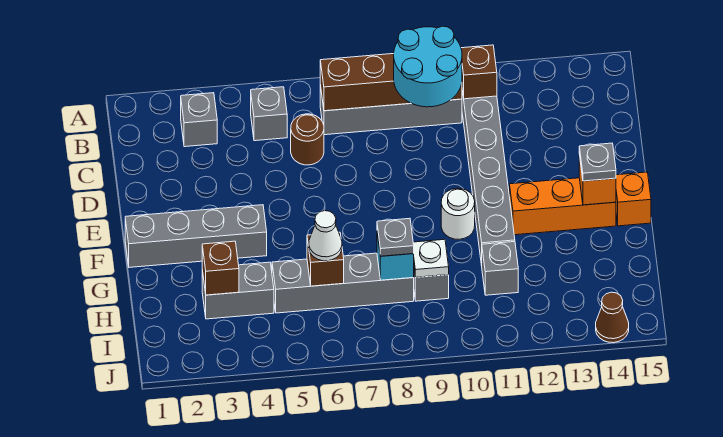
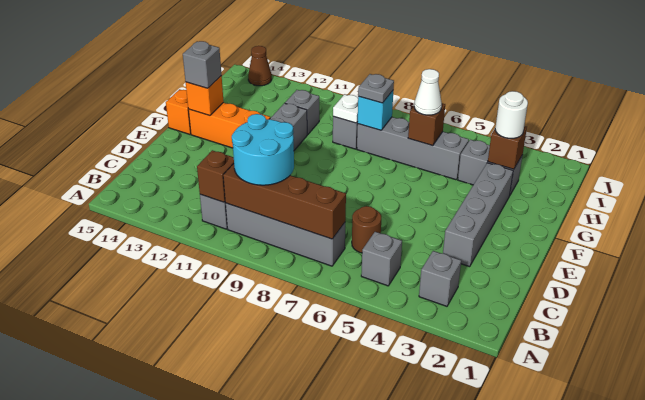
grey 1x4 brick [125,205,267,267] -> grey 1x4 brick turned to [443,163,513,267]
white 1x1 round brick [441,188,475,239] -> white 1x1 round brick moved to [495,91,528,138]
grey 1x1 plate [579,143,616,181] -> grey 1x1 brick [183,41,221,88]

